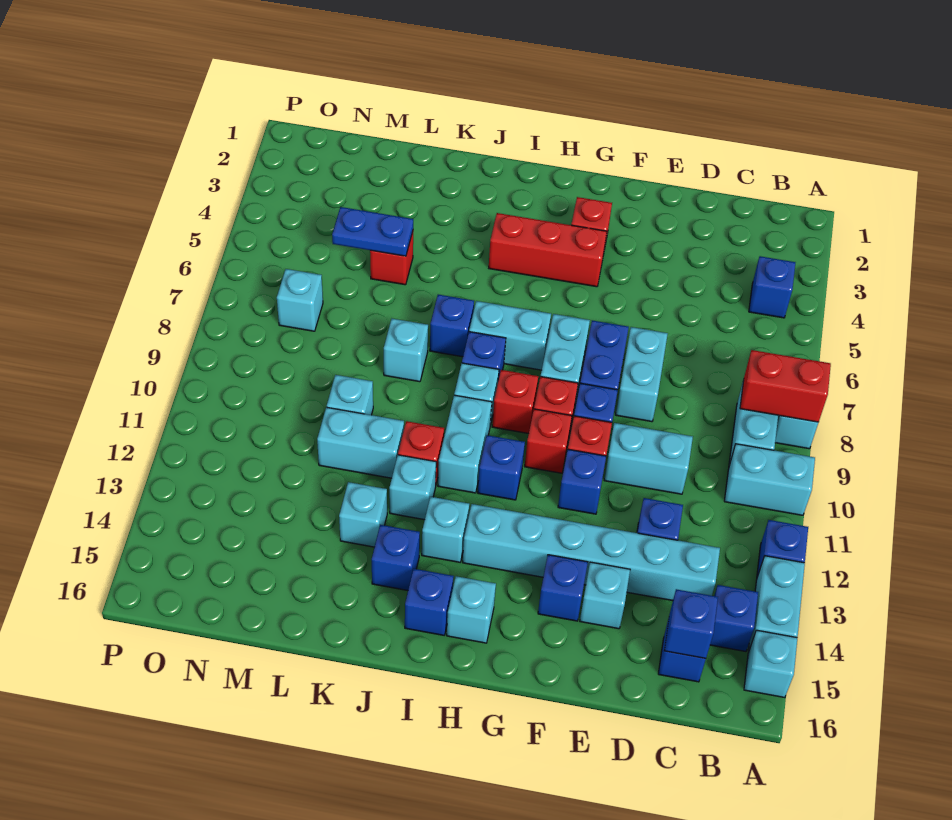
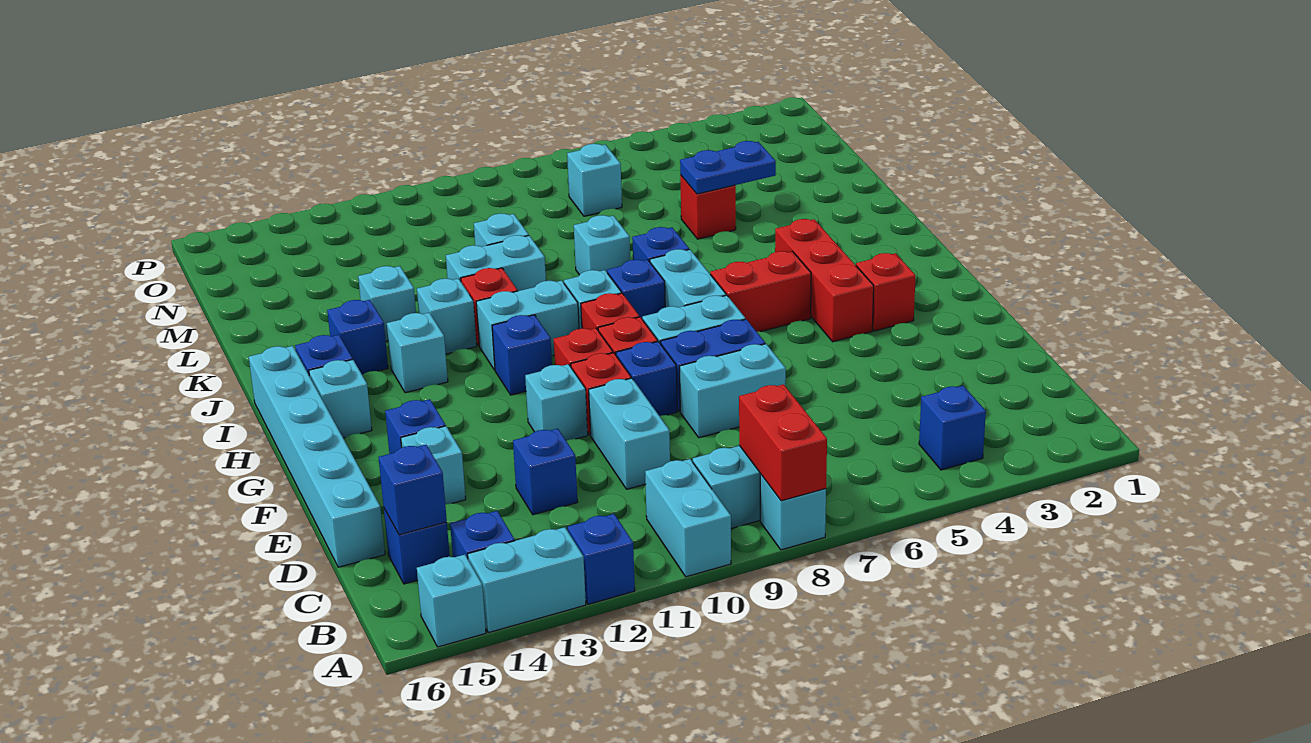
cyan 1x6 brick [463,504,720,601] -> cyan 1x6 brick moved to [249,346,385,567]
blue 1x1 brick [558,449,606,514] -> cyan 1x1 brick [525,364,588,441]
none -> red 1x2 brick [710,251,811,332]
cyan 1x2 brick [317,407,404,478] -> cyan 1x2 brick turned to [446,235,546,291]
blue 1x2 plate [332,207,413,256] -> blue 1x2 plate turned to [680,141,776,194]

